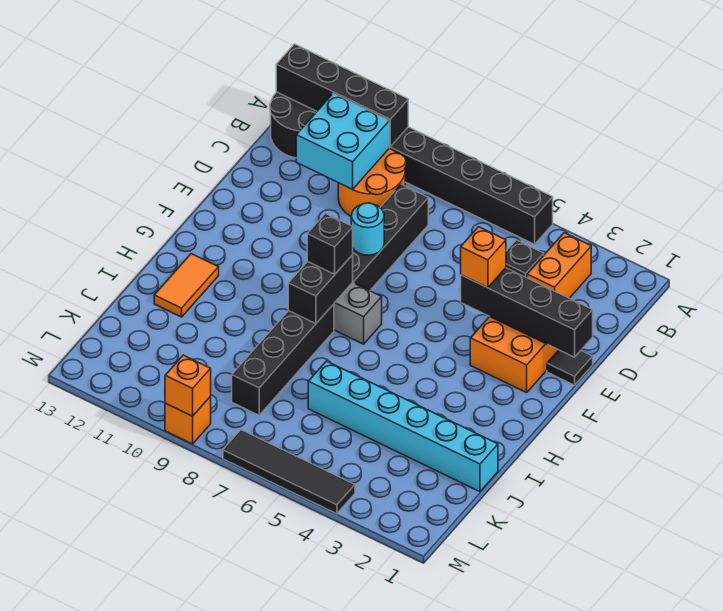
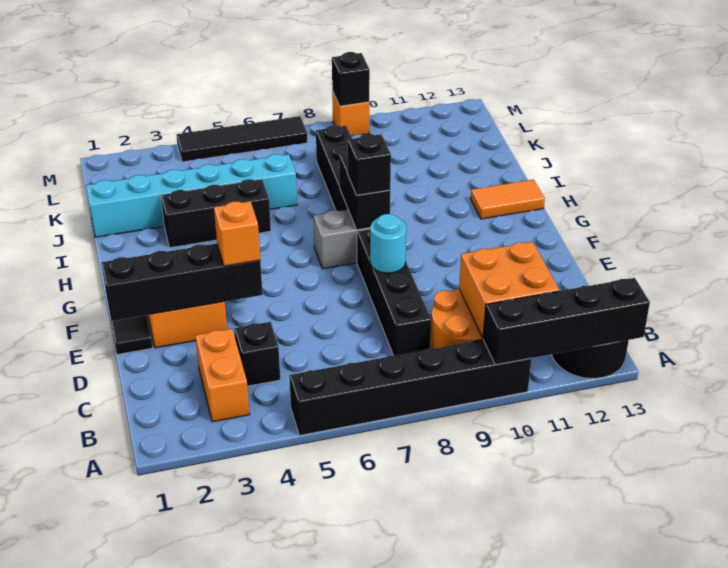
cyan 2x2 brick [296,93,390,189] -> orange 2x2 brick [459,242,559,338]
orange 1x2 tile [154,254,219,317] -> orange 1x2 tile turned to [471,179,545,219]
none -> black 1x3 brick [161,179,271,248]
orange 1x1 brick [165,355,211,416] -> black 1x1 brick [332,52,370,106]

